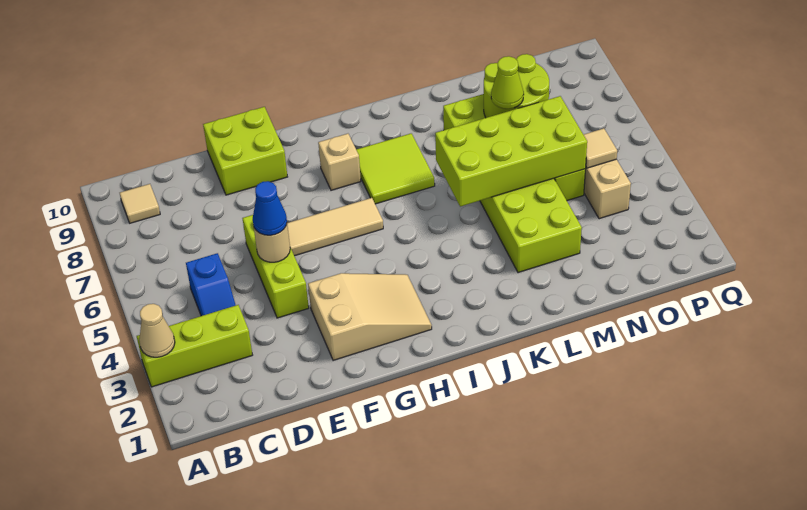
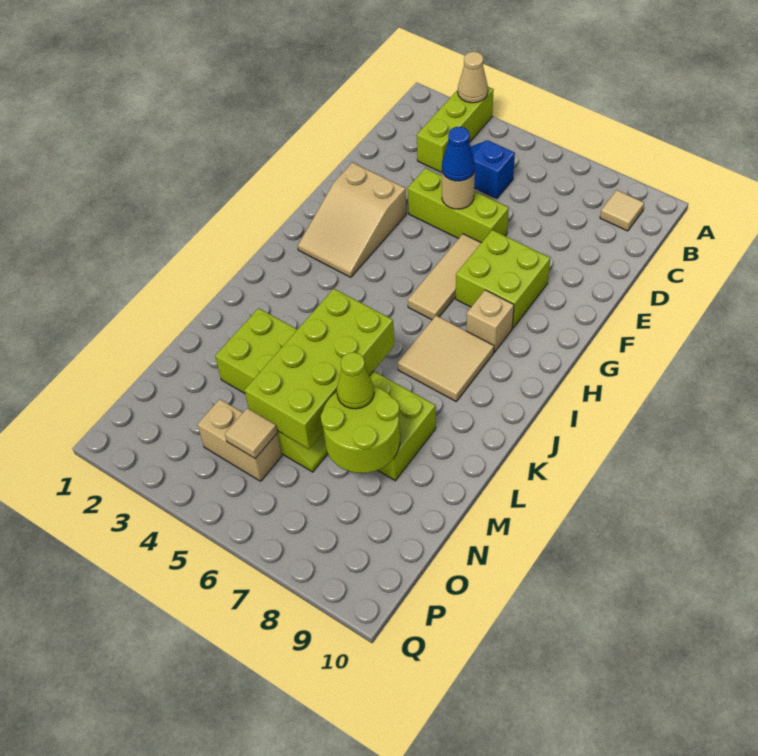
lime 2x2 brick [203,107,287,195] -> lime 2x2 brick moved to [456,230,550,328]
lime 2x2 tile [356,134,435,204] -> tan 2x2 tile [398,316,494,401]

